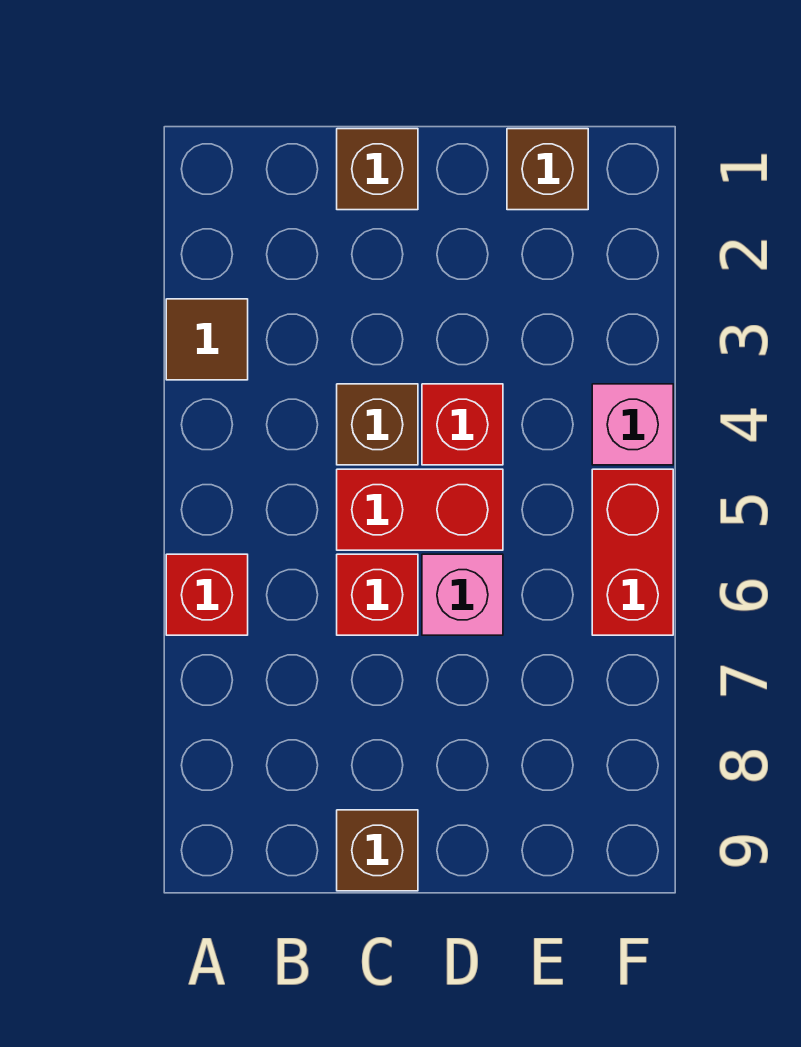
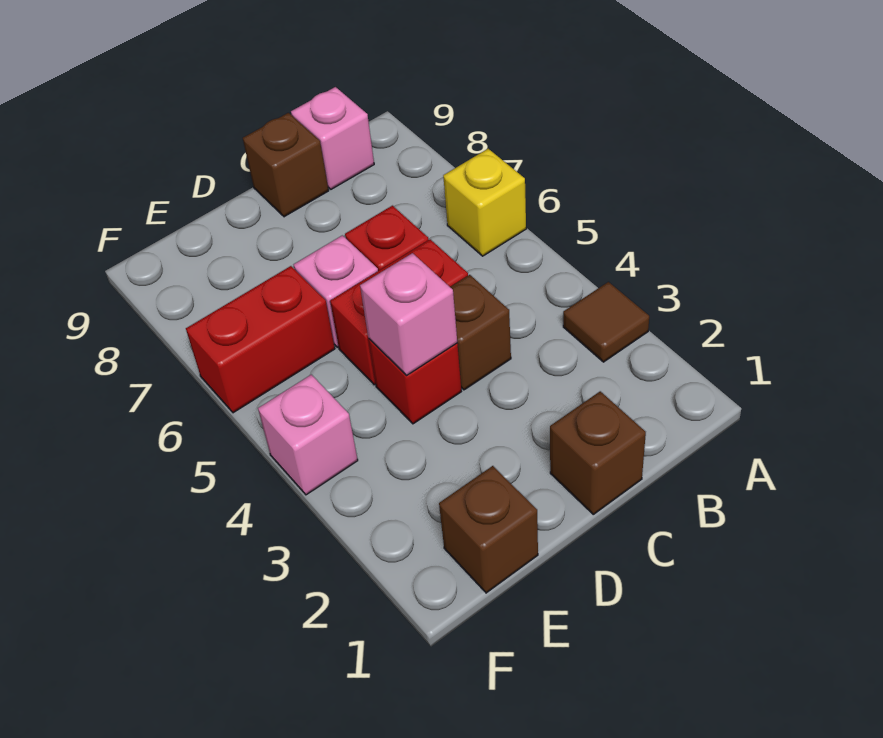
red 1x1 brick [166,554,248,635] -> yellow 1x1 brick [443,149,526,256]
none -> pink 1x1 brick [291,87,374,189]
none -> pink 1x1 brick [360,253,457,376]
red 1x2 brick [592,469,673,635] -> red 1x2 brick turned to [186,266,335,413]

